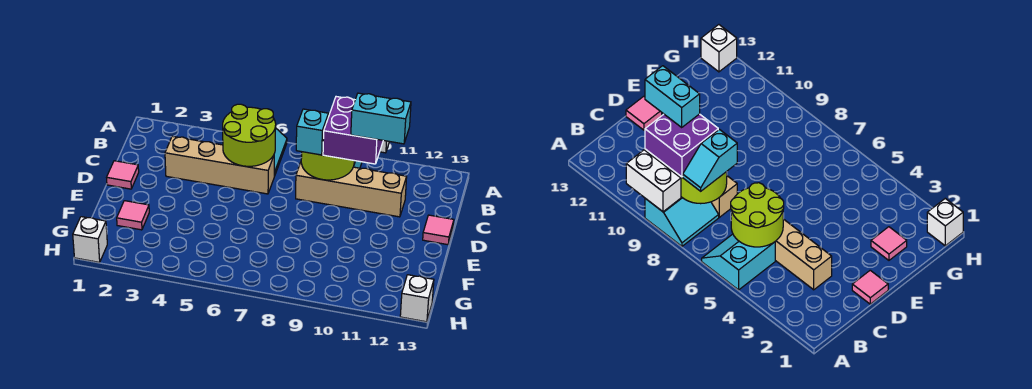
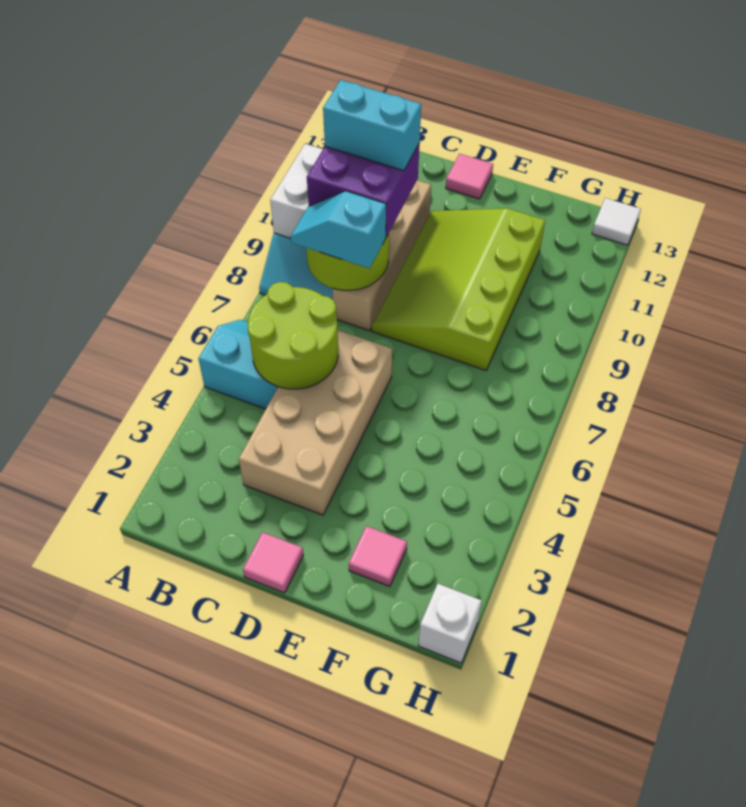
tan 1x4 brick [165,136,274,194] -> tan 2x4 brick [239,330,392,515]
cyan 1x2 brick [351,93,411,144] -> cyan 1x2 brick turned to [323,80,421,171]
none -> lime 3x4 slope [372,208,545,370]
white 1x1 brick [400,275,434,322] -> white 1x1 tile [592,198,641,245]

